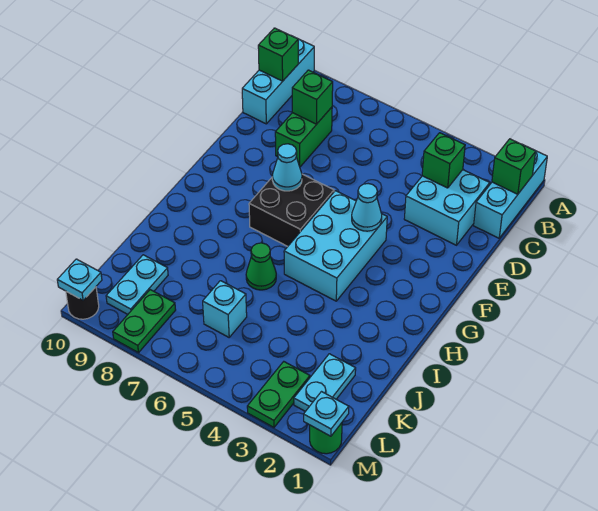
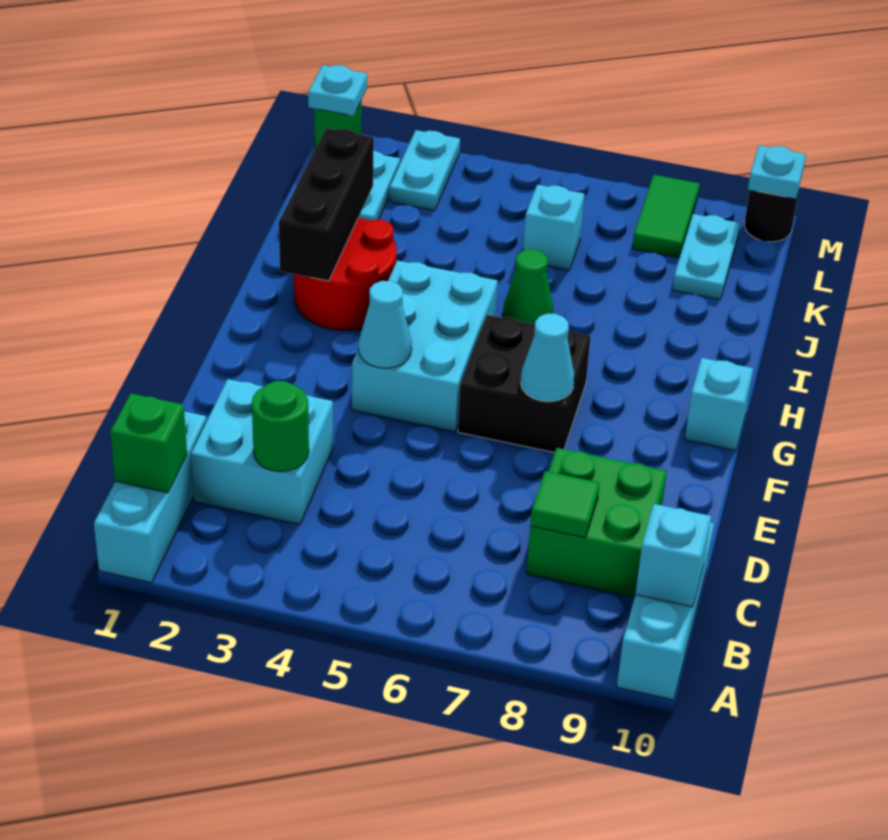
green 1x1 brick [258,28,298,81] -> cyan 1x1 brick [635,504,711,607]
green 1x1 brick [422,133,465,188] -> green 1x1 round brick [252,381,309,472]
green 1x2 brick [275,107,332,167] -> green 2x2 brick [526,448,667,598]
green 1x1 brick [292,70,333,124] -> green 1x1 tile [530,471,600,538]
none -> cyan 1x1 brick [685,358,753,450]
none -> red 2x2 round brick [294,218,397,331]
none -> black 1x3 brick [279,128,374,281]
green 1x2 plate [247,362,310,427] -> cyan 1x2 plate [389,130,460,211]
green 1x2 plate [113,290,176,353] -> green 1x2 tile [632,175,699,258]

